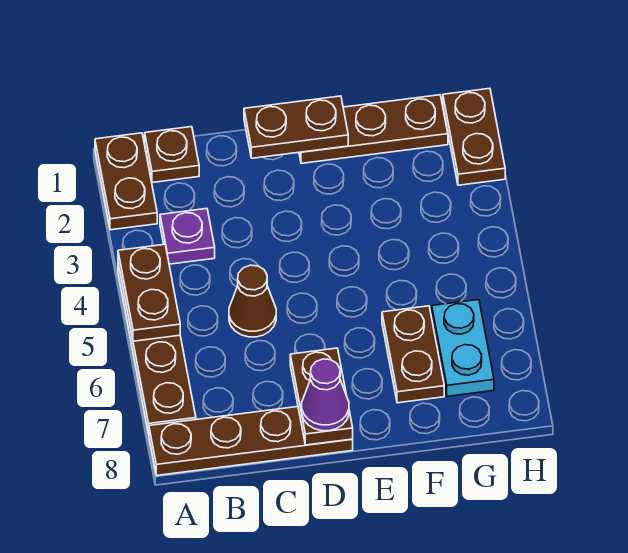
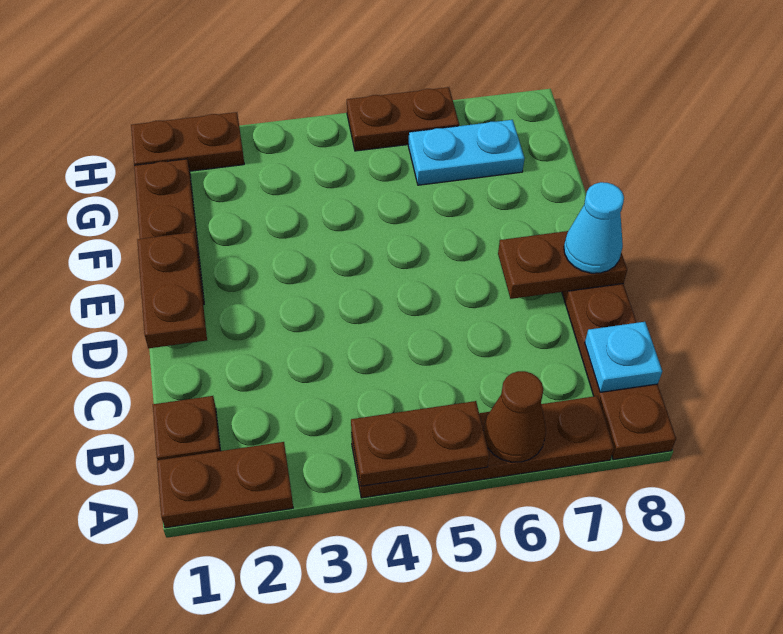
purple 1x1 plate [160,209,215,264] -> none
none -> cyan 1x1 plate [585,322,662,392]
brown 1x1 cone [229,265,276,337] -> brown 1x1 cone moved to [483,371,546,462]
purple 1x1 cone [302,359,349,431] -> cyan 1x1 cone [564,182,624,273]
brown 1x2 plate [382,306,444,403] -> brown 1x2 plate moved to [347,87,459,151]

